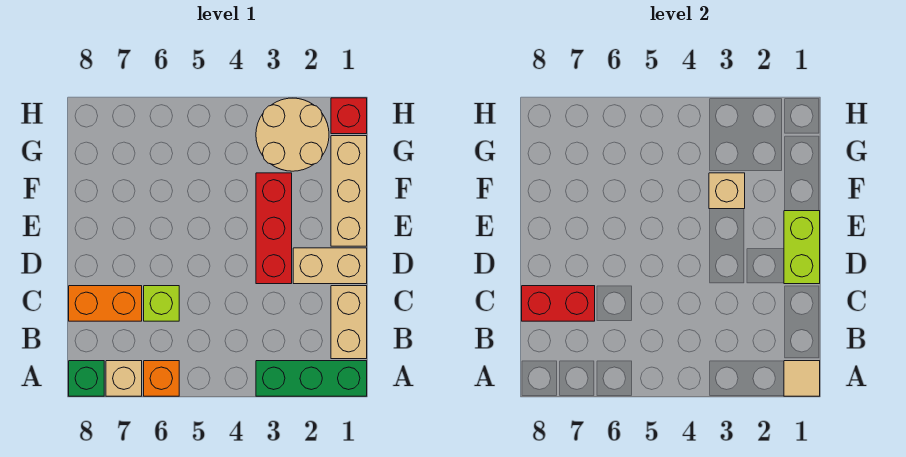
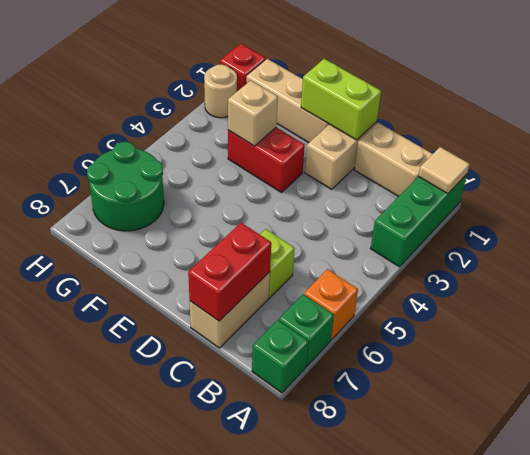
tan 1x1 brick [106,361,142,396] -> green 1x1 brick [279,294,334,366]
orange 1x2 brick [69,286,142,321] -> tan 1x2 brick [190,272,270,348]
red 1x3 brick [256,173,292,284] -> red 1x2 brick [228,127,305,193]
tan 2x2 round brick [256,98,329,171] -> tan 1x1 round brick [204,65,237,118]
none -> green 2x2 round brick [87,142,164,231]

